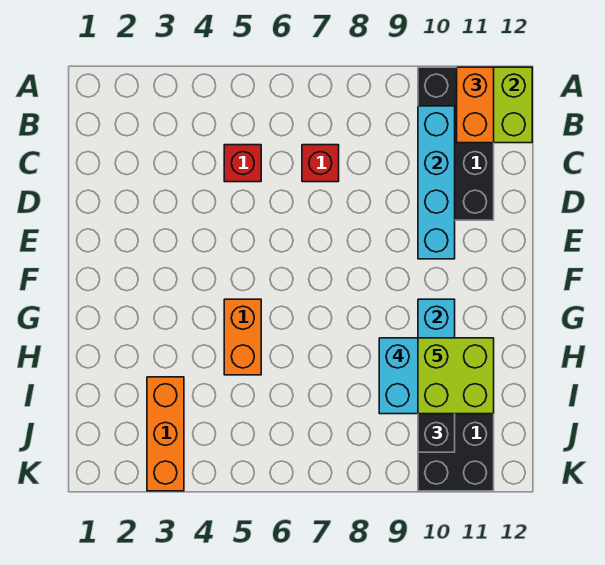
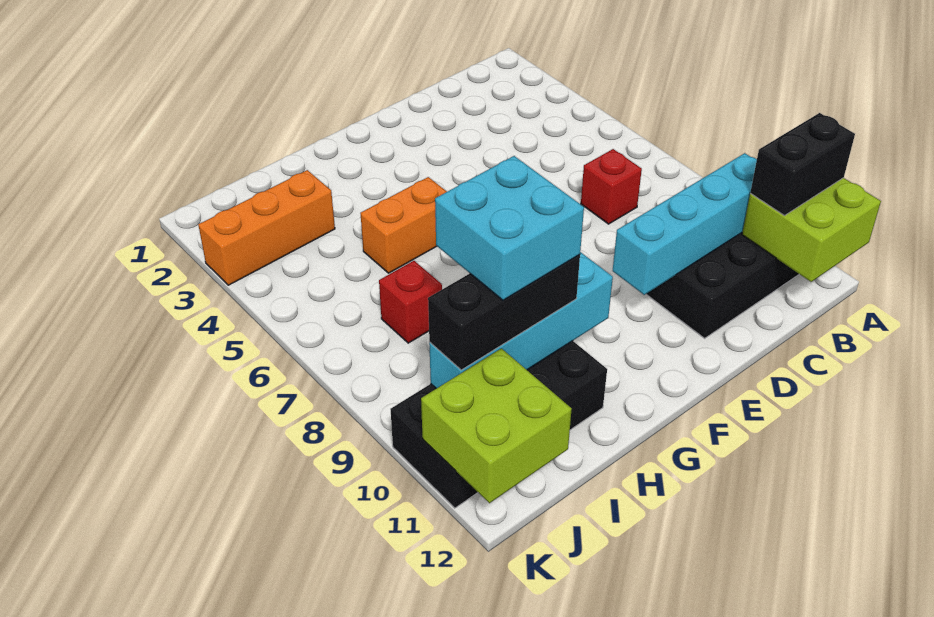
orange 1x2 brick [457,67,494,143] -> black 1x2 brick [750,113,855,216]
red 1x1 brick [224,145,261,182] -> red 1x1 brick moved to [379,261,442,343]
lime 2x2 brick [418,338,494,414] -> lime 2x2 brick moved to [421,348,572,503]

